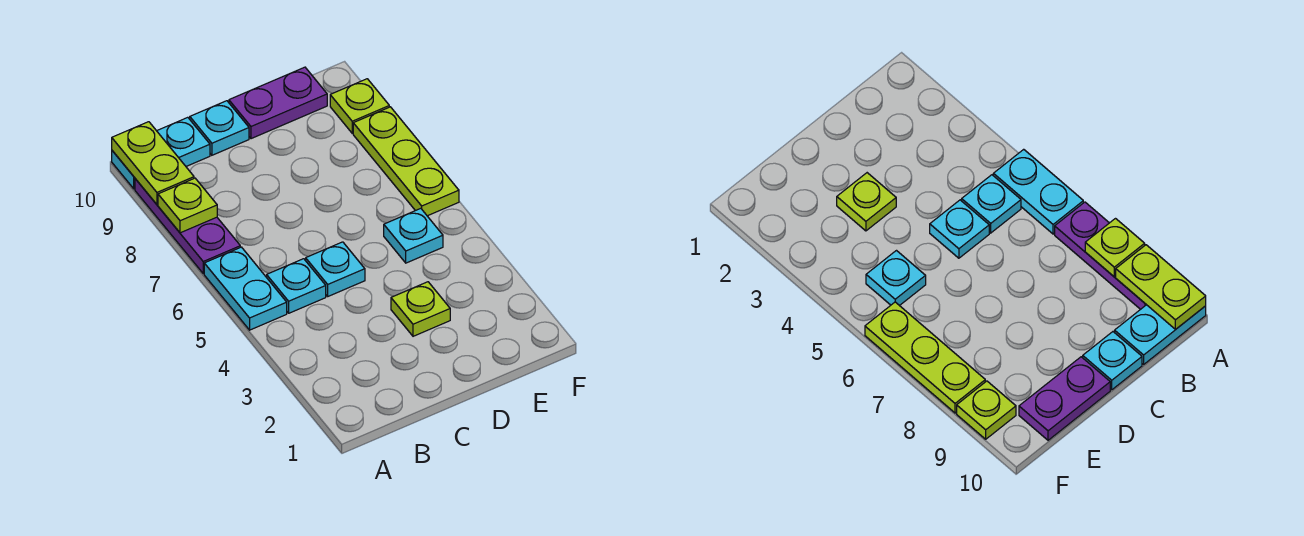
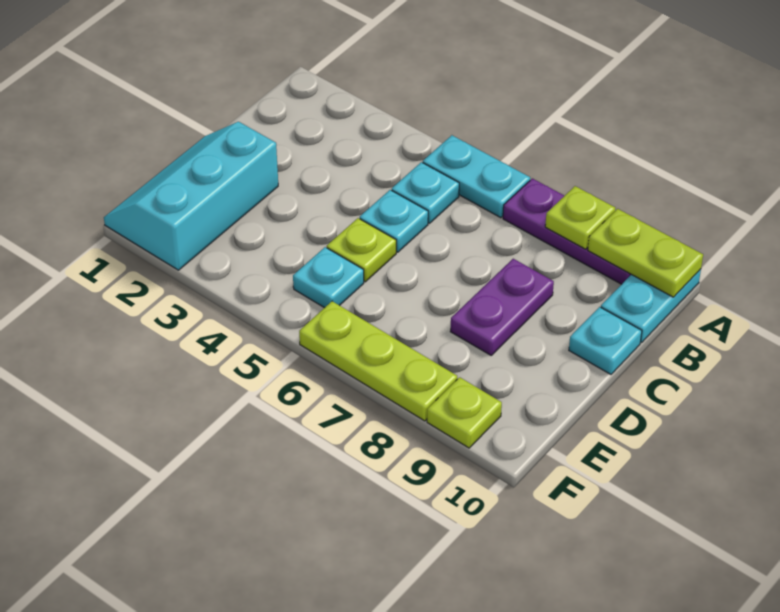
none -> cyan 2x3 slope [104,122,278,270]
lime 1x1 plate [391,282,450,336] -> lime 1x1 plate moved to [327,218,396,282]
purple 1x2 plate [229,67,327,139] -> purple 1x2 plate moved to [450,259,554,355]

